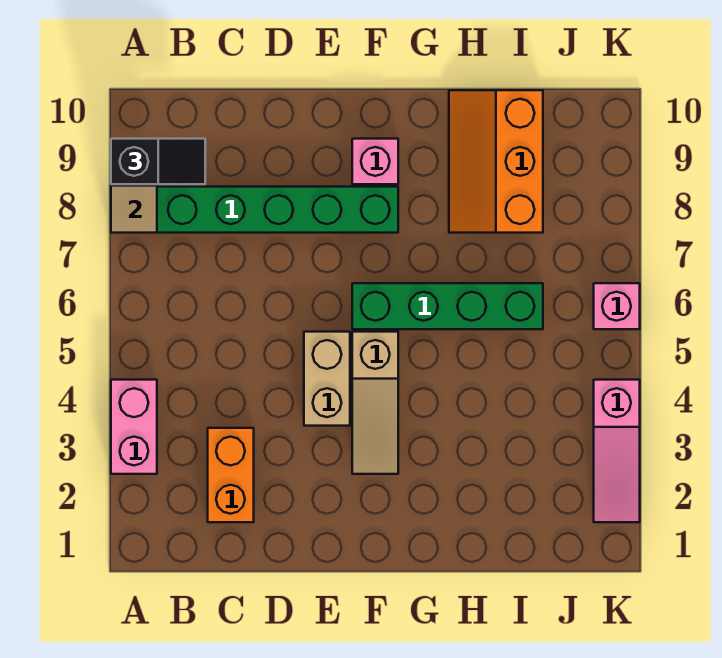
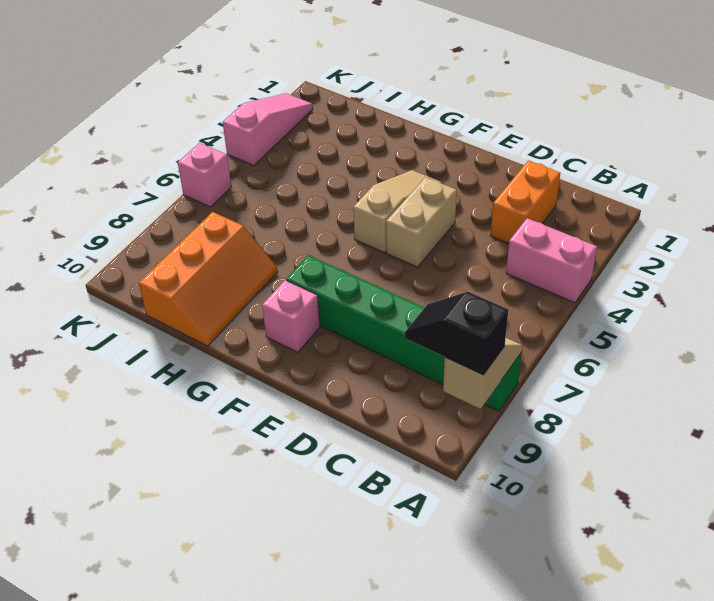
pink 1x2 brick [111,380,157,474] -> pink 1x2 brick turned to [506,218,597,303]
green 1x4 brick [352,283,543,329] -> none

